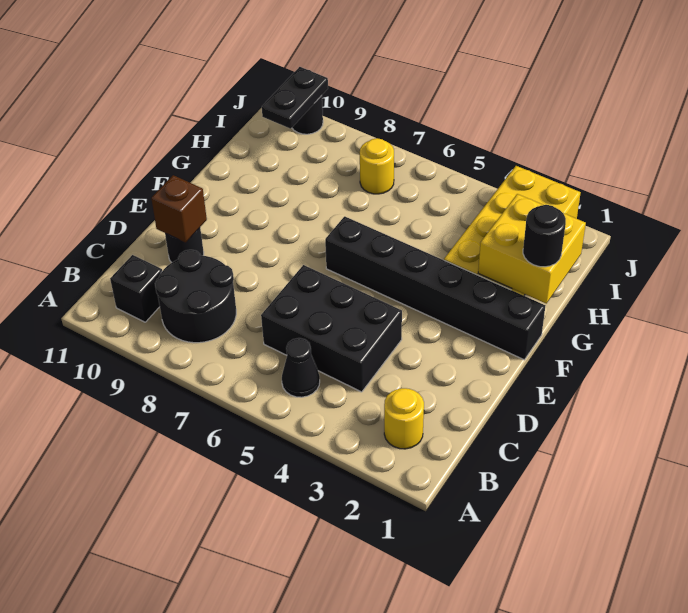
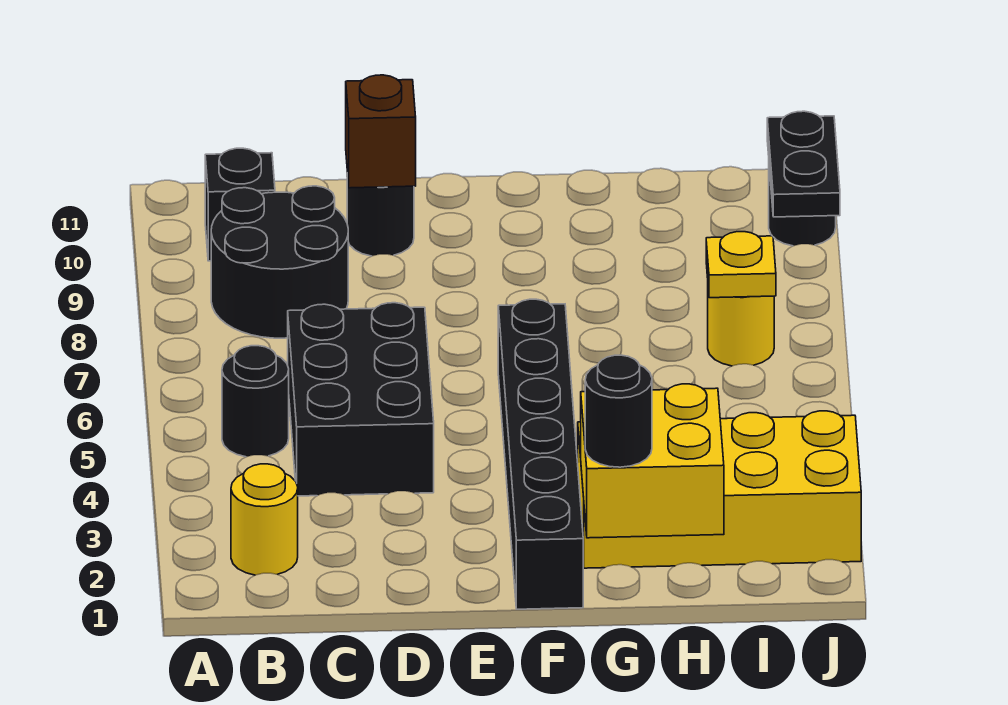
black 1x1 cone [282,338,320,397] -> black 1x1 round brick [222,346,289,457]
none -> yellow 1x1 plate [706,232,776,298]
black 1x2 plate [262,67,328,129] -> black 1x2 plate turned to [767,111,840,217]

